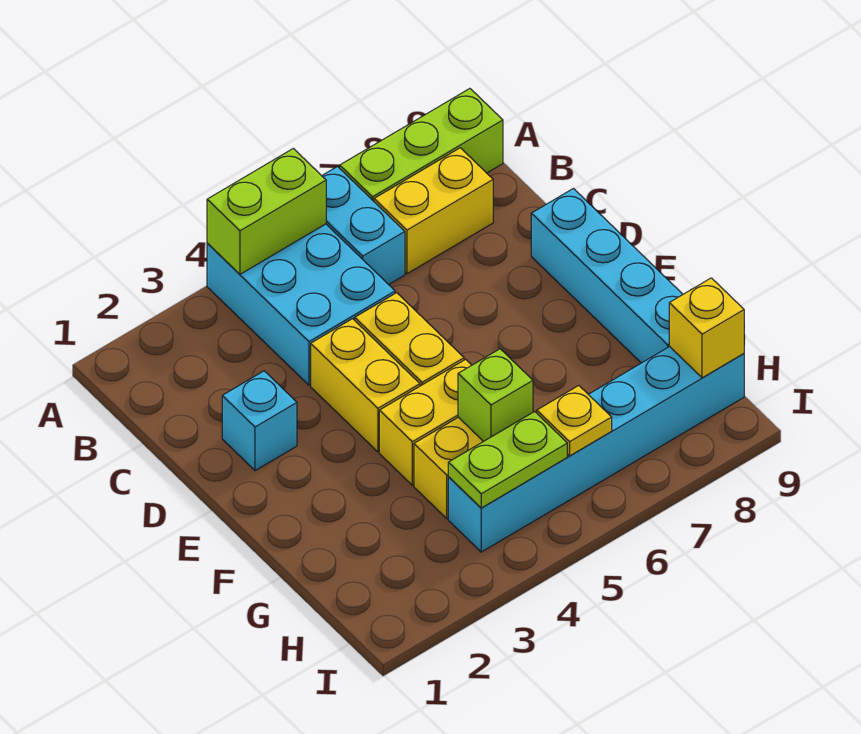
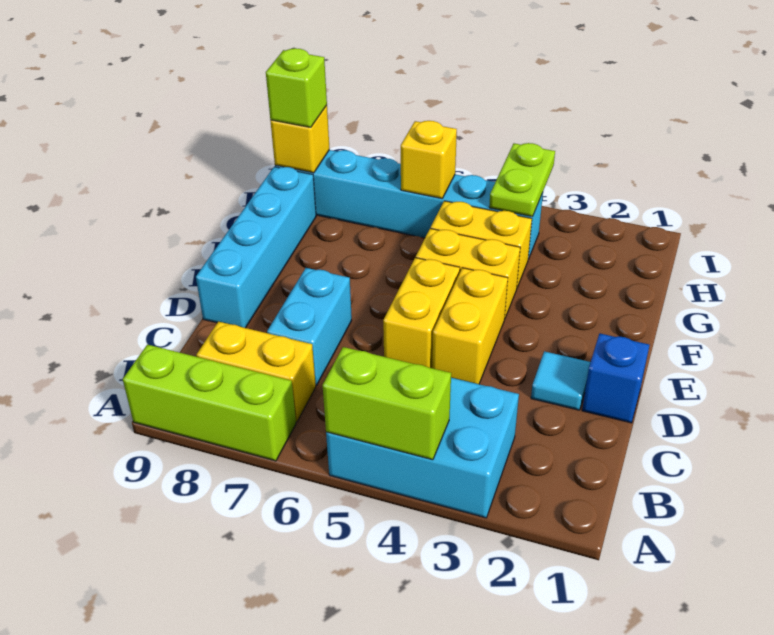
cyan 2x3 brick [207,224,395,385] -> cyan 2x3 brick turned to [326,378,519,518]
cyan 1x2 brick [322,167,405,285] -> cyan 1x2 brick moved to [267,268,352,386]
none -> blue 1x1 brick [582,334,649,423]
cyan 1x1 brick [222,371,297,471] -> cyan 1x1 tile [531,351,590,410]
lime 1x1 brick [458,349,533,442] -> lime 1x1 brick moved to [266,48,327,127]
lime 1x2 plate [448,412,567,508] -> lime 1x2 plate turned to [489,143,555,217]
yellow 1x1 plate [537,386,612,456] -> yellow 1x1 brick [401,121,457,198]

